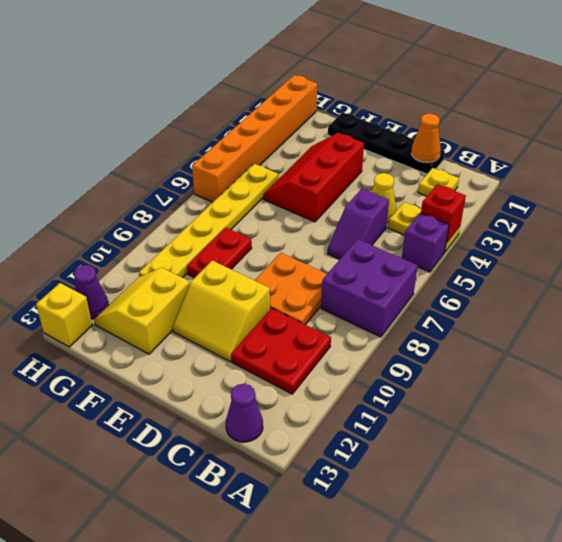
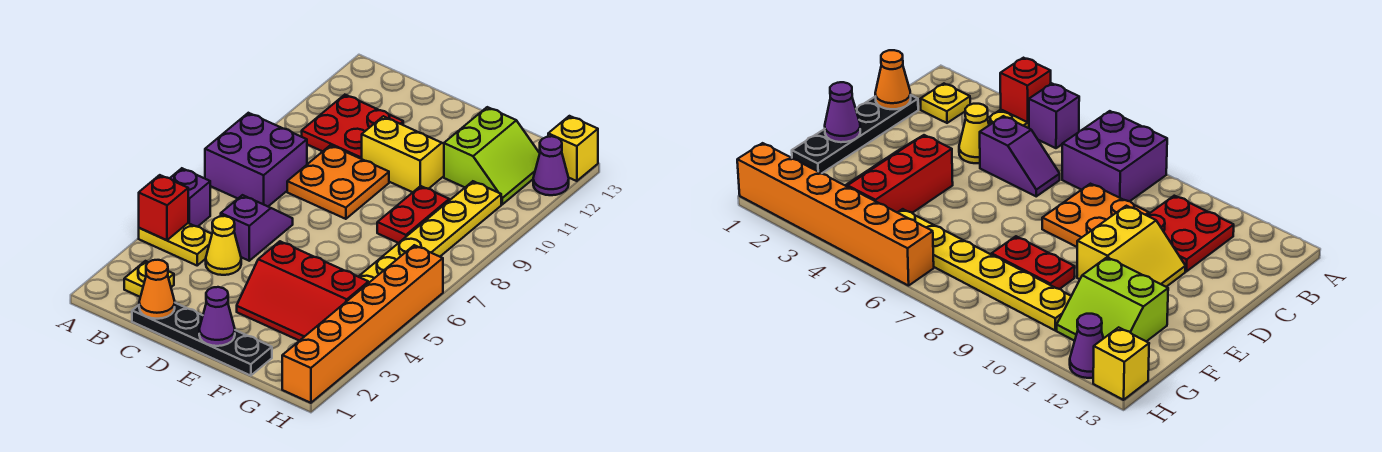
purple 1x1 cone [226,384,263,442] -> purple 1x1 cone moved to [199,287,235,346]
red 2x3 slope [263,133,364,222] -> red 2x3 slope turned to [237,241,368,341]
yellow 2x2 slope [94,268,190,354] -> lime 2x2 slope [444,107,540,204]

